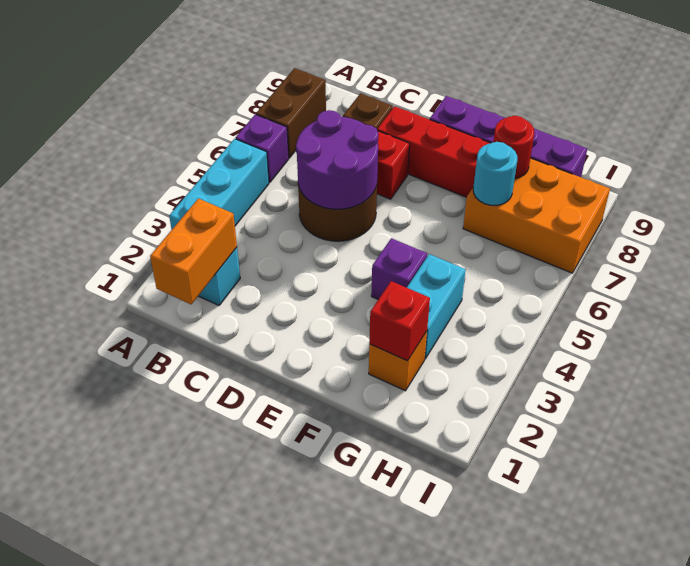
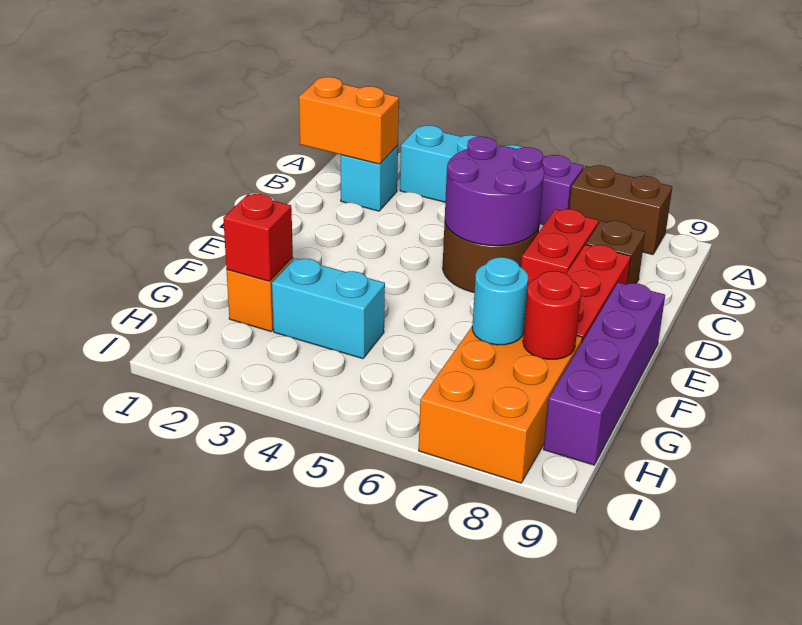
purple 1x1 brick [371,238,427,299] -> none

